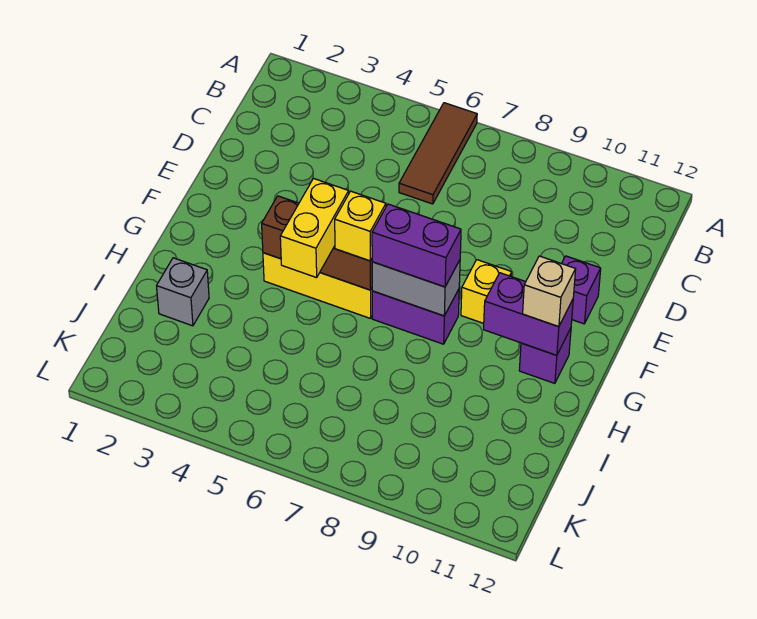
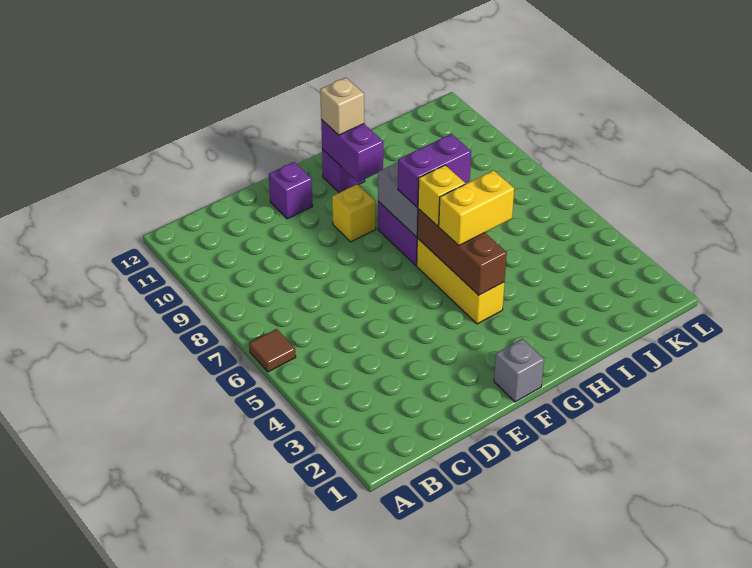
brown 1x3 tile [399,103,477,204] -> brown 1x1 tile [249,329,296,372]
purple 1x2 brick [372,204,461,287] -> purple 1x2 brick turned to [398,134,471,207]
grey 1x1 brick [157,258,209,326] -> grey 1x1 brick moved to [494,339,544,402]

